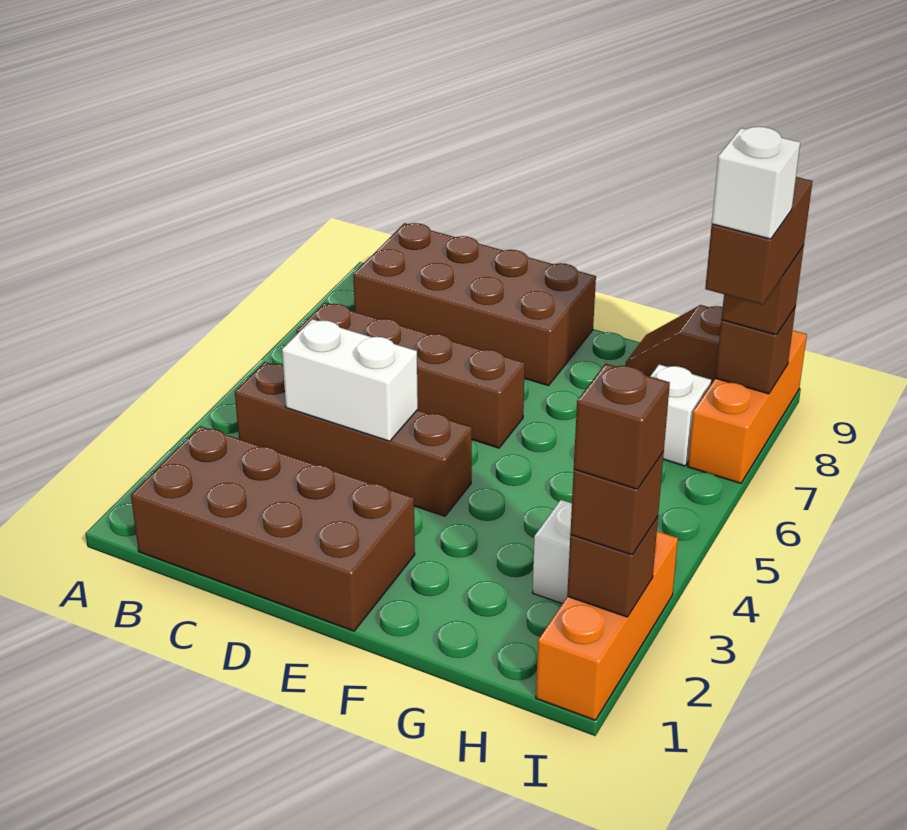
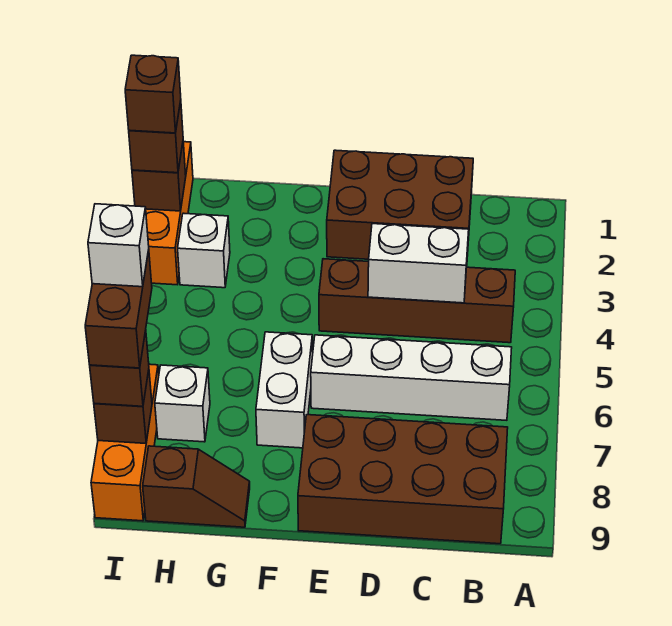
brown 2x4 brick [131,426,415,631] -> brown 2x3 brick [327,150,473,259]
brown 1x4 brick [297,303,525,448] -> white 1x4 brick [311,335,512,420]
none -> white 1x2 brick [256,332,313,448]

